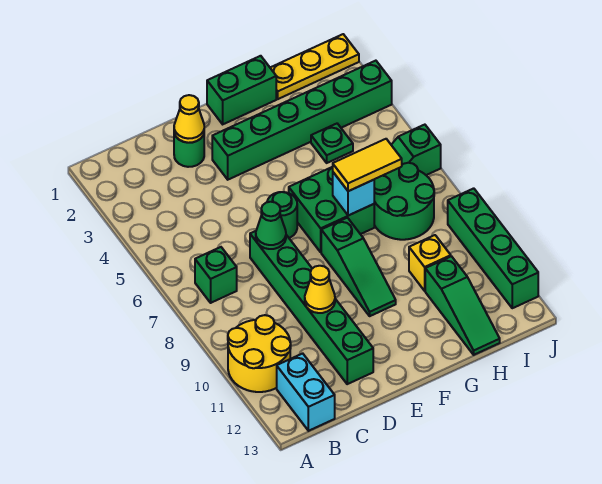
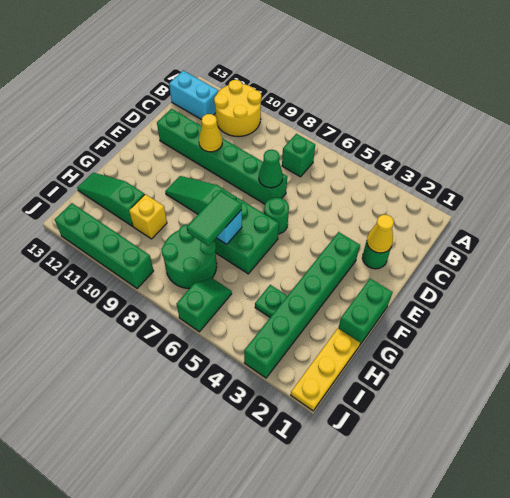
yellow 1x2 tile [333,139,402,191] -> green 1x2 tile [187,191,242,246]

